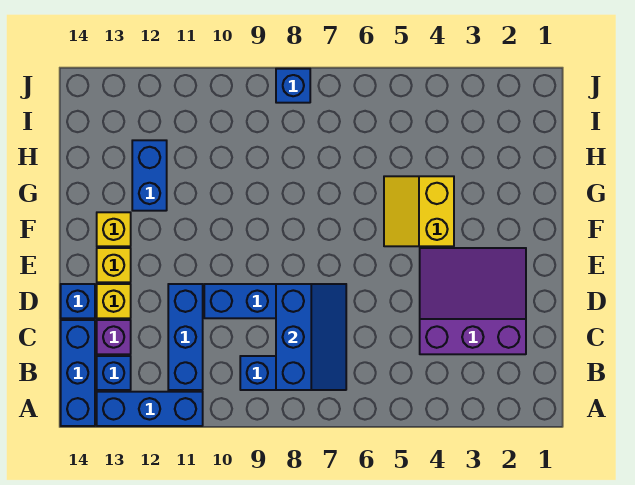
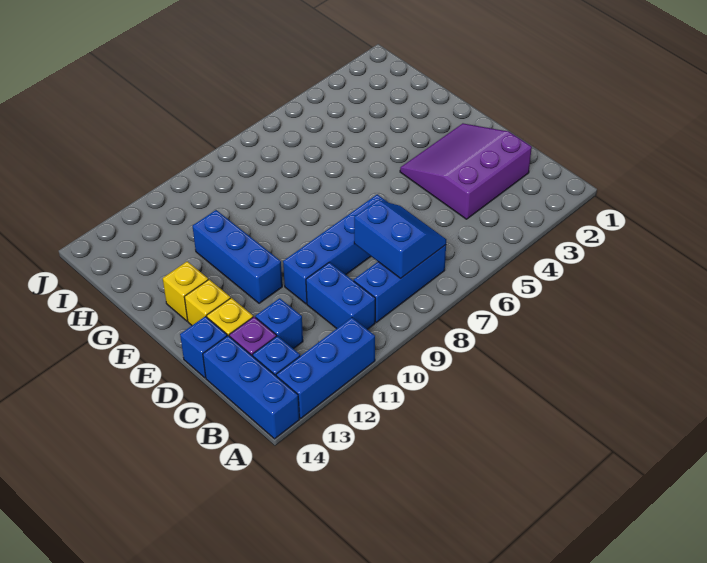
blue 2x3 slope [276,284,346,390] -> blue 2x2 slope [354,200,446,278]
blue 1x3 brick [168,284,203,390] -> blue 1x3 brick moved to [193,210,282,303]
yellow 2x2 slope [384,176,454,246] -> none
blue 1x2 brick [132,140,167,211] -> blue 1x2 brick moved to [306,262,375,329]
blue 1x1 brick [276,69,310,103] -> blue 1x1 brick moved to [255,298,303,349]

